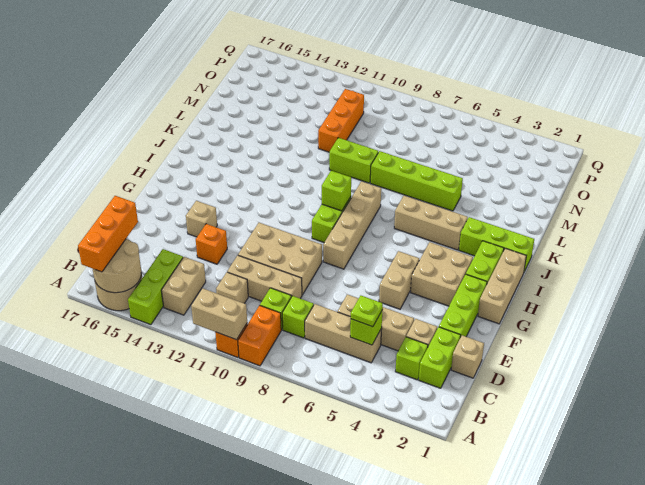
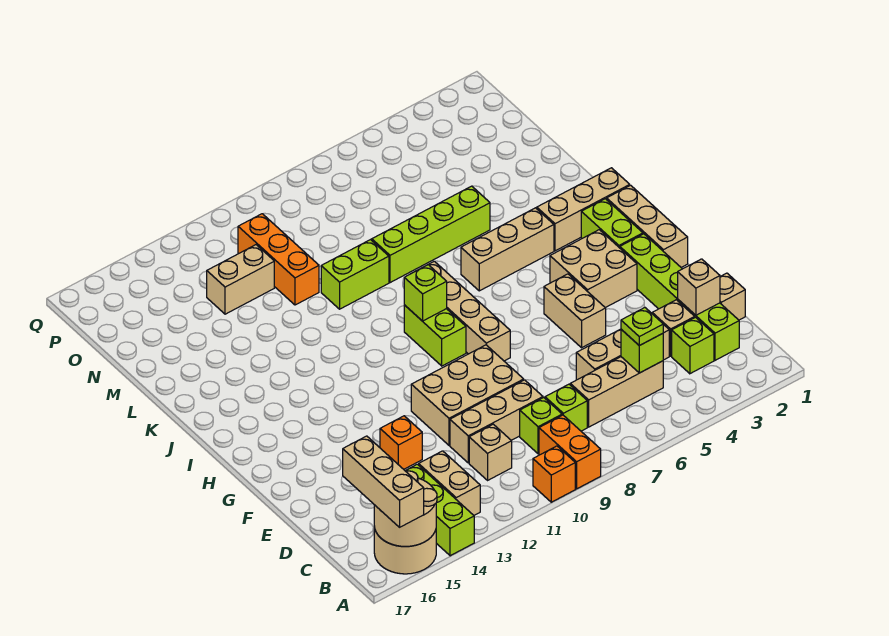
tan 1x2 brick [191,288,247,340] -> tan 1x2 brick moved to [207,245,274,314]
orange 1x3 brick [78,196,138,272] -> tan 1x3 brick [343,436,424,527]
tan 1x1 brick [186,201,217,237] -> tan 1x1 brick moved to [678,259,720,315]
lime 1x3 brick [459,217,534,271] -> tan 1x3 brick [537,168,630,251]

